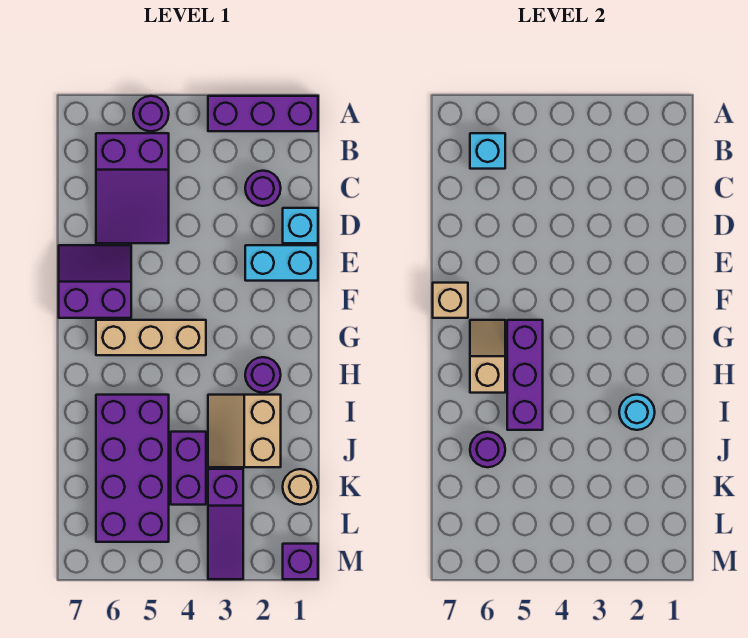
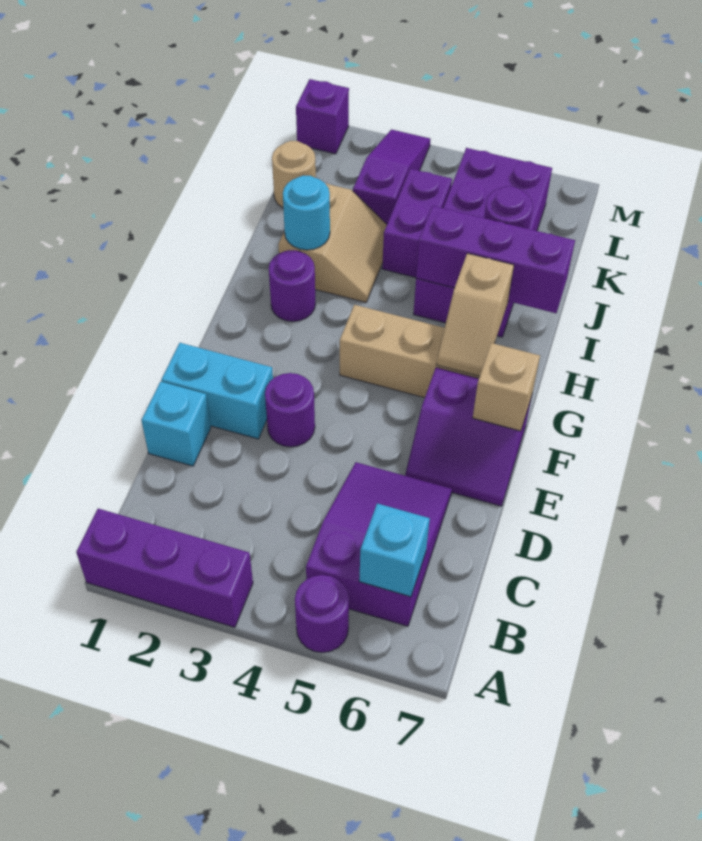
purple 1x1 round brick [245,171,281,206] -> purple 1x1 round brick moved to [265,373,315,447]
purple 1x3 brick [507,320,543,430] -> purple 1x3 brick turned to [416,206,575,313]

